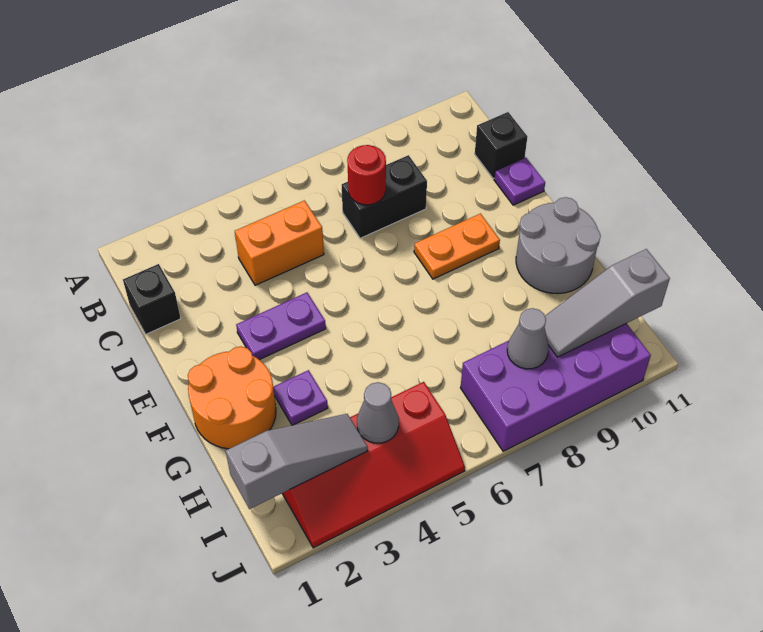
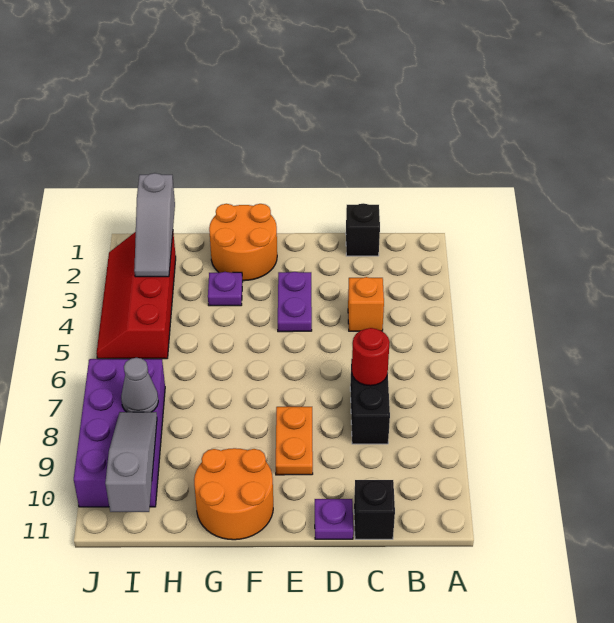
orange 1x2 brick [235,201,324,285] -> orange 1x1 brick [348,277,384,331]
grey 2x2 round brick [516,197,601,294] -> orange 2x2 round brick [194,448,273,540]
grey 1x1 cone [357,382,399,443] -> none

